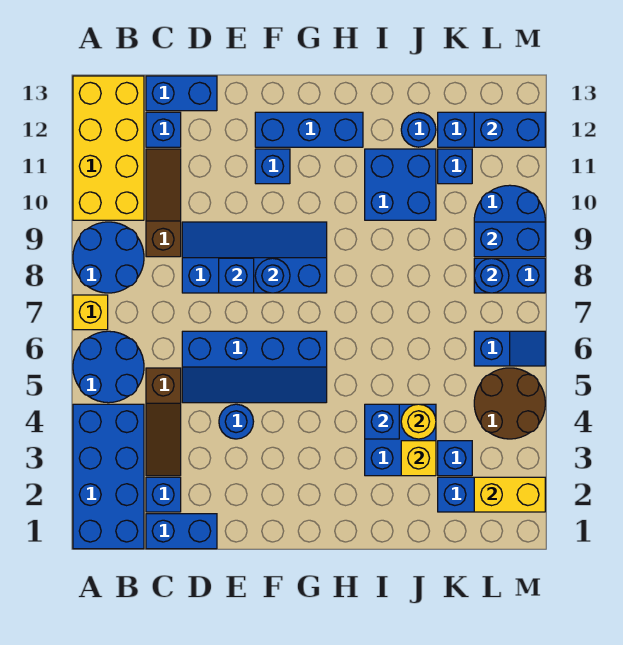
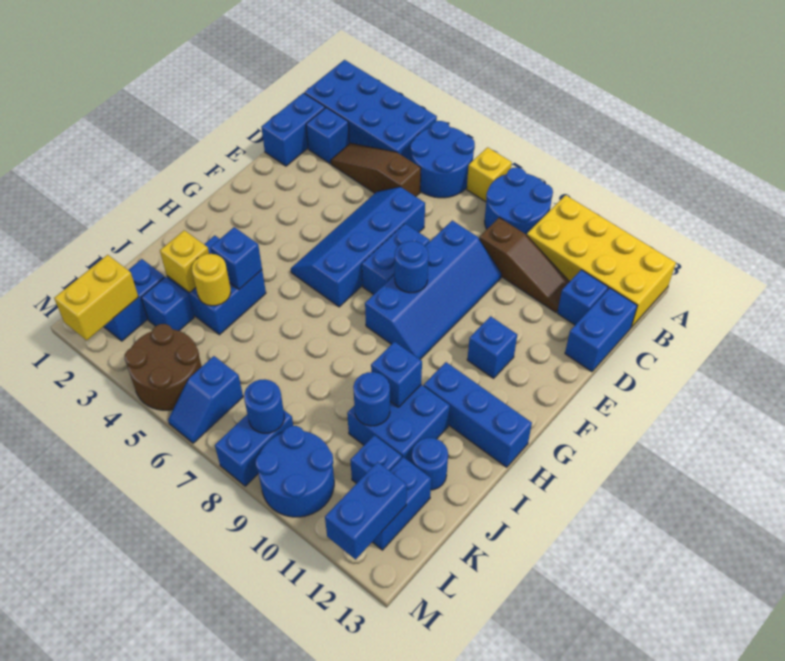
blue 1x1 round brick [219,404,254,439] -> blue 1x1 round brick moved to [353,372,390,426]
blue 1x1 brick [219,258,254,293] -> blue 1x1 brick moved to [371,342,422,407]
blue 1x3 brick [255,112,363,147] -> blue 1x3 brick turned to [424,362,532,467]
blue 1x2 brick [474,222,545,257] -> blue 1x2 brick moved to [362,224,430,295]

